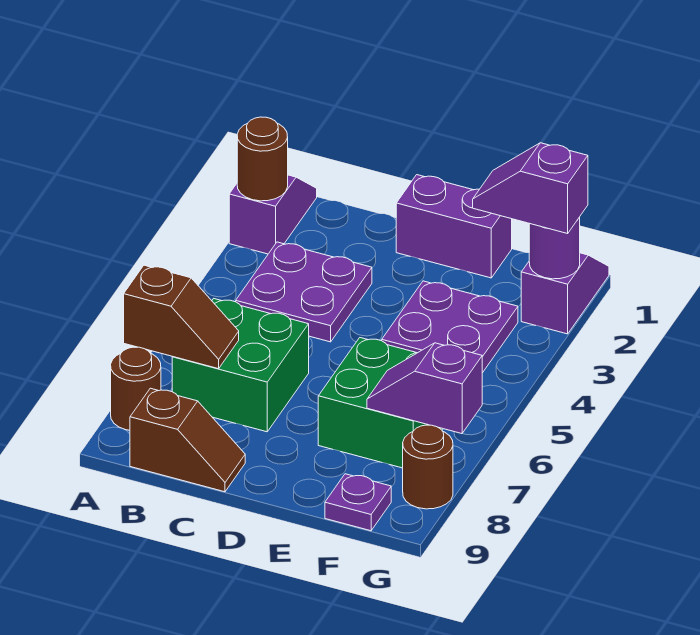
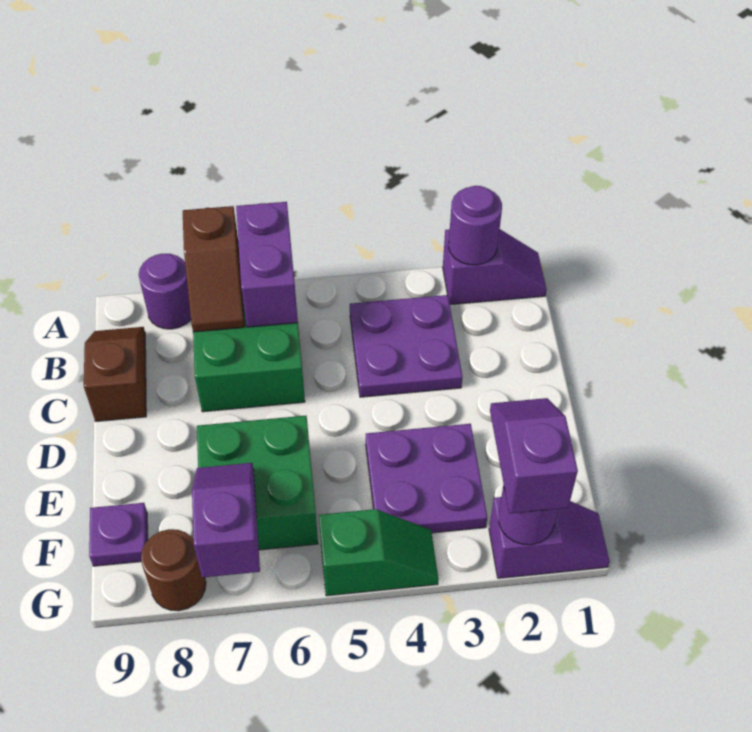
brown 1x1 round brick [237,117,288,201] -> purple 1x1 round brick [449,186,502,265]
brown 1x1 round brick [111,347,161,430] -> purple 1x1 round brick [139,254,191,329]
brown 1x2 slope [130,388,245,492] -> brown 1x2 slope turned to [84,327,146,421]
purple 1x2 brick [396,175,512,278] -> purple 1x2 brick moved to [236,202,298,327]
none -> green 1x2 slope [319,509,438,596]

